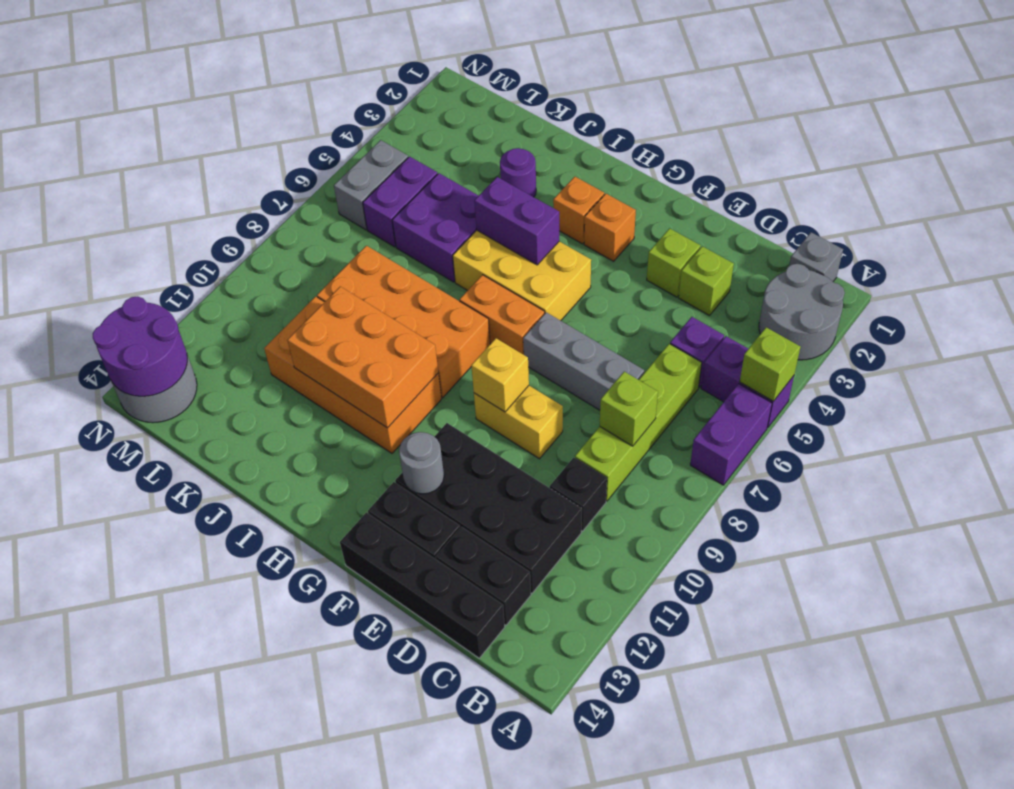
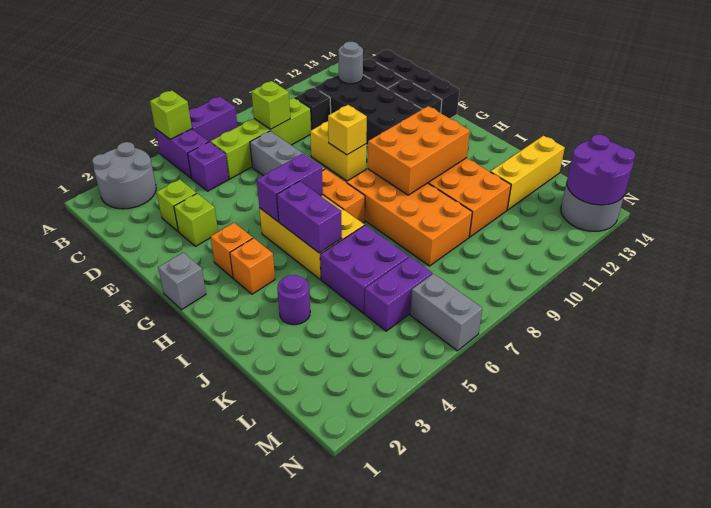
grey 1x1 brick [789,232,843,281] -> grey 1x1 brick moved to [158,252,206,310]
grey 1x1 round brick [399,432,444,494] -> grey 1x1 round brick moved to [338,42,363,84]
none -> purple 1x2 brick [257,154,323,221]
orange 2x3 brick [287,287,438,428] -> orange 2x3 brick turned to [368,106,470,195]
none -> yellow 1x3 brick [491,136,565,210]
grey 1x2 brick [334,140,408,230] -> grey 1x2 brick turned to [410,274,482,351]

